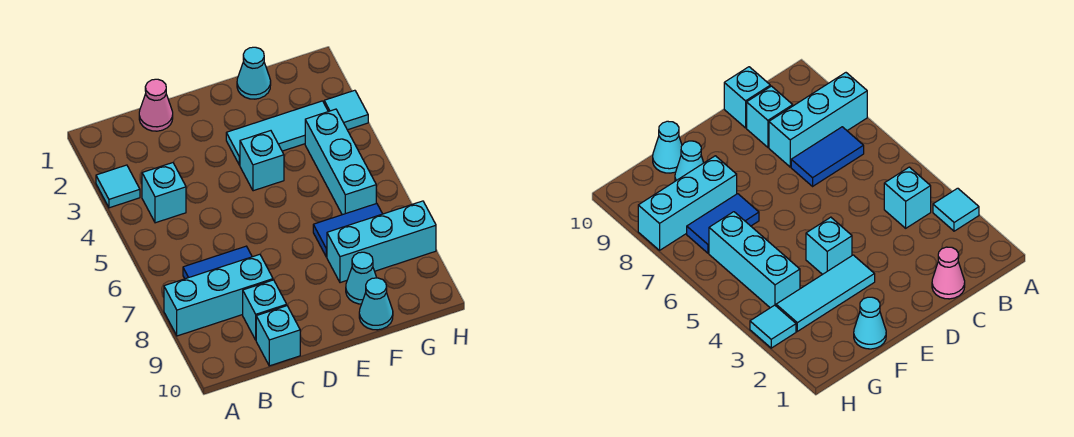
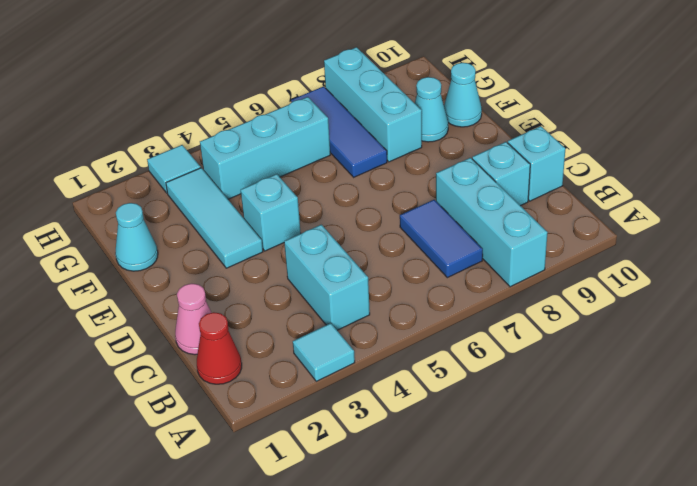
none -> red 1x1 cone [197,312,242,384]
cyan 1x1 brick [142,163,186,223] -> cyan 1x2 brick [284,225,370,330]
blue 1x2 tile [313,203,382,257] -> blue 1x3 tile [291,86,387,177]

